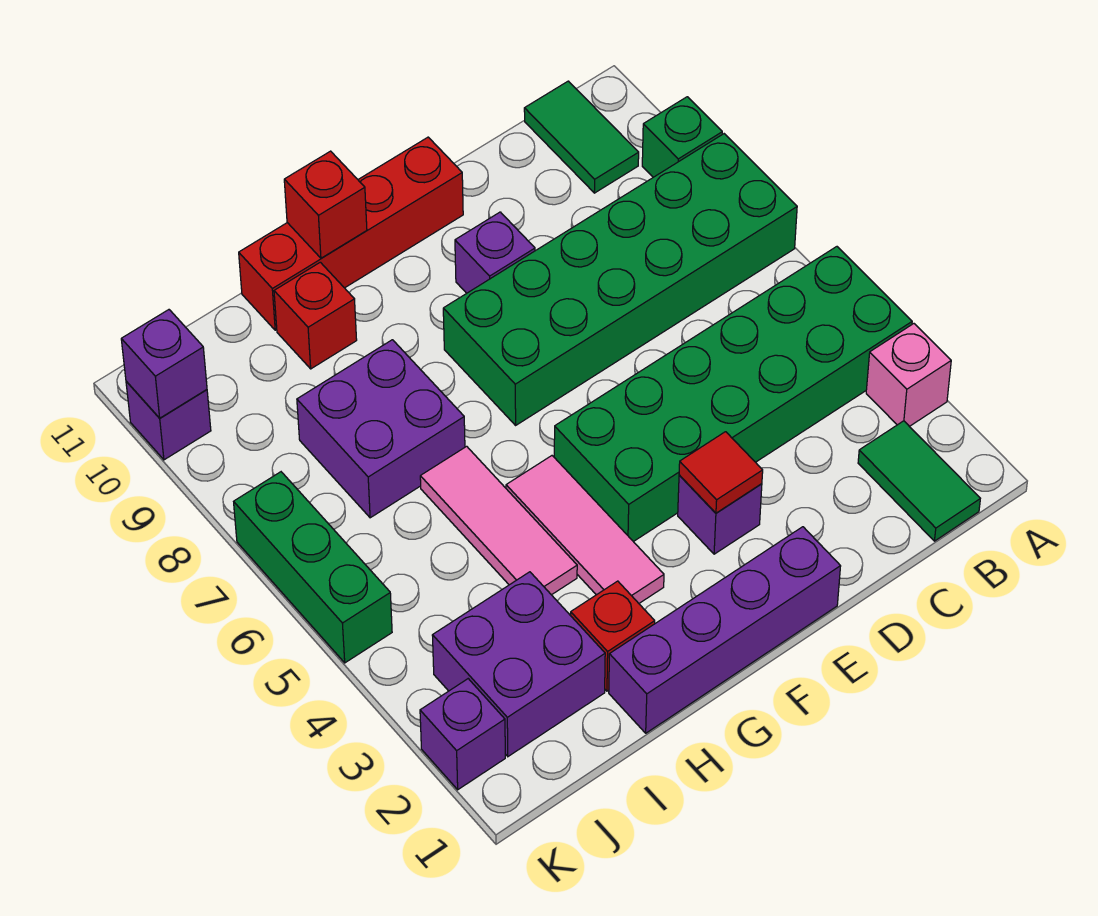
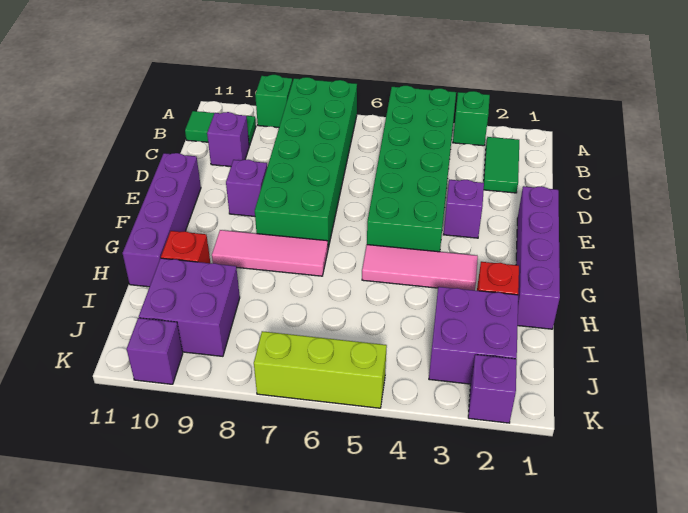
pink 1x1 brick [866,324,951,427] -> green 1x1 brick [453,91,490,146]
green 1x2 tile [858,421,980,541] -> green 1x2 tile turned to [484,137,519,193]
red 1x1 tile [679,432,763,513] -> none
red 1x4 brick [239,137,463,330] -> purple 1x4 brick [123,153,201,287]
red 1x1 brick [284,151,367,258] -> none
pink 1x3 tile [420,446,577,595] -> pink 1x3 tile moved to [212,230,328,276]
purple 2x2 brick [297,340,465,518] -> purple 2x2 brick moved to [139,258,240,356]
green 1x3 brick [234,472,392,663] -> lime 1x3 brick [254,331,387,408]
purple 1x1 brick [121,310,207,418] -> purple 1x1 brick moved to [207,112,249,167]

